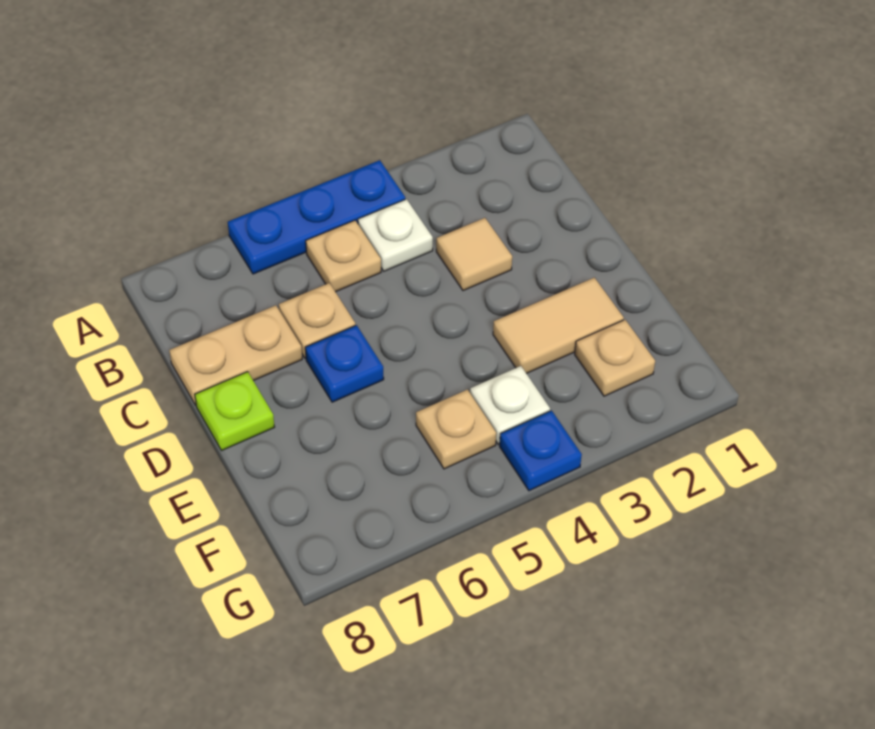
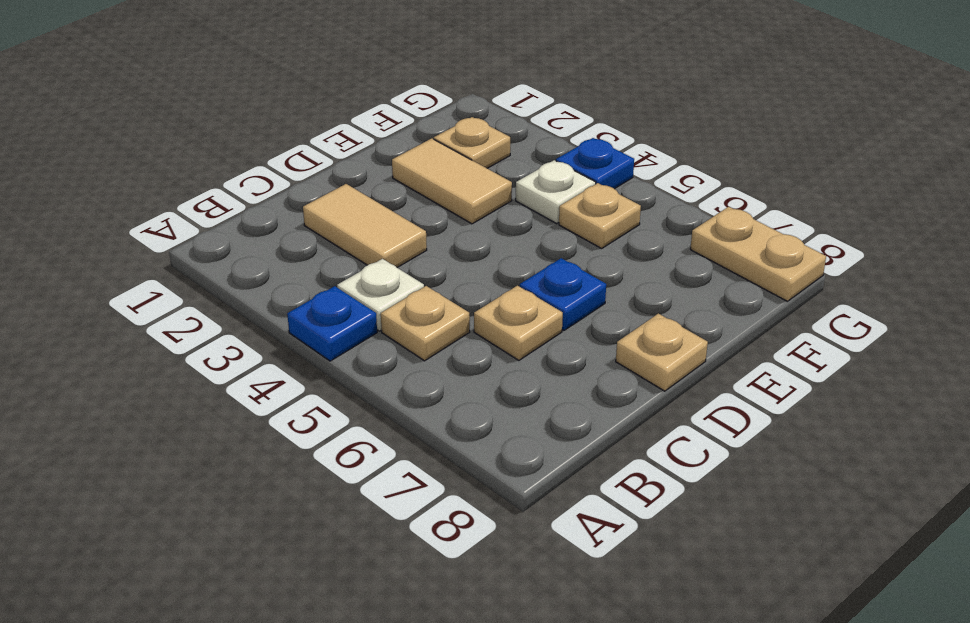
blue 1x3 plate [228,160,405,274] -> blue 1x1 plate [287,286,377,361]
tan 1x1 tile [436,218,512,291] -> tan 1x2 tile [303,184,427,267]
tan 1x2 plate [169,305,302,405] -> tan 1x2 plate moved to [690,207,826,301]
lime 1x1 plate [195,372,274,451] -> tan 1x1 plate [616,314,708,391]

